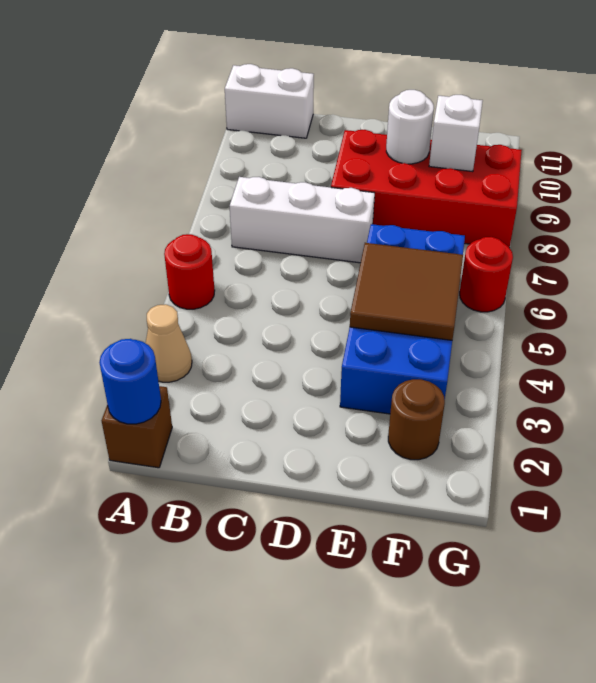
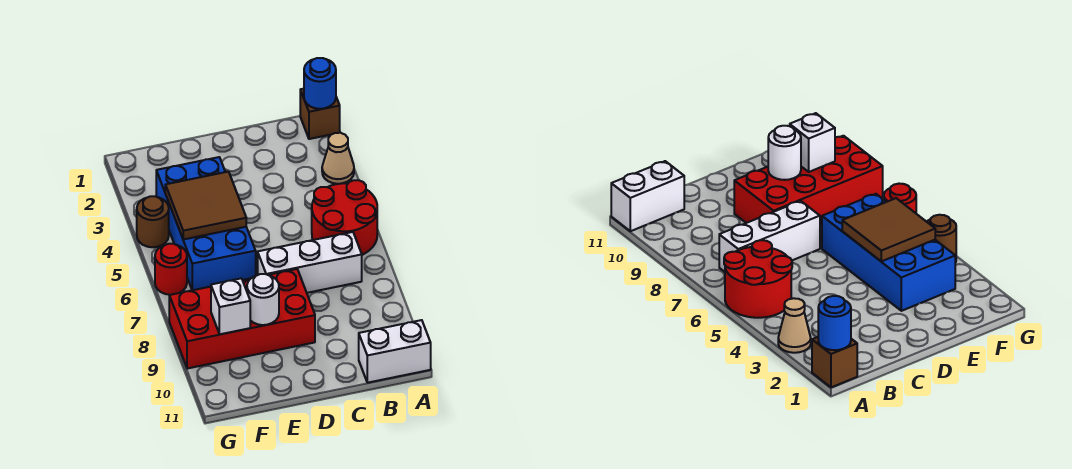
red 1x1 round brick [164,234,215,309] -> red 2x2 round brick [312,180,377,255]
brown 1x1 round brick [388,379,445,460] -> brown 1x1 round brick moved to [137,196,169,247]

